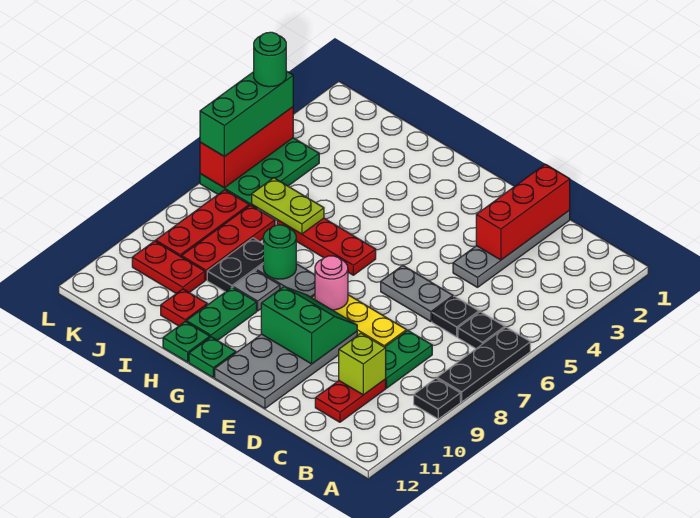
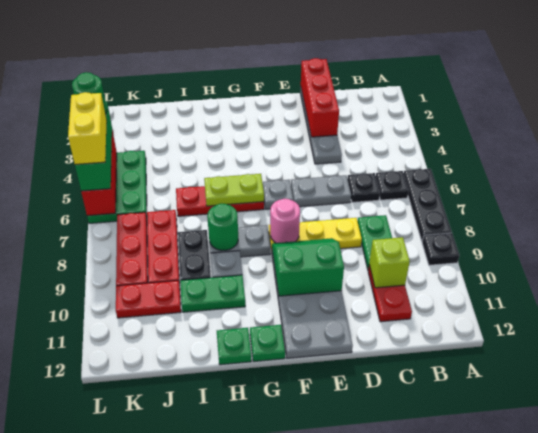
none -> grey 1x1 plate [263,180,293,209]
green 1x2 plate [186,288,257,341] -> green 1x2 plate turned to [180,275,245,312]
lime 1x2 plate [252,178,324,234] -> lime 1x2 plate moved to [204,174,264,206]
red 1x1 plate [161,289,207,326] -> none
none -> yellow 1x2 brick [68,92,107,165]

